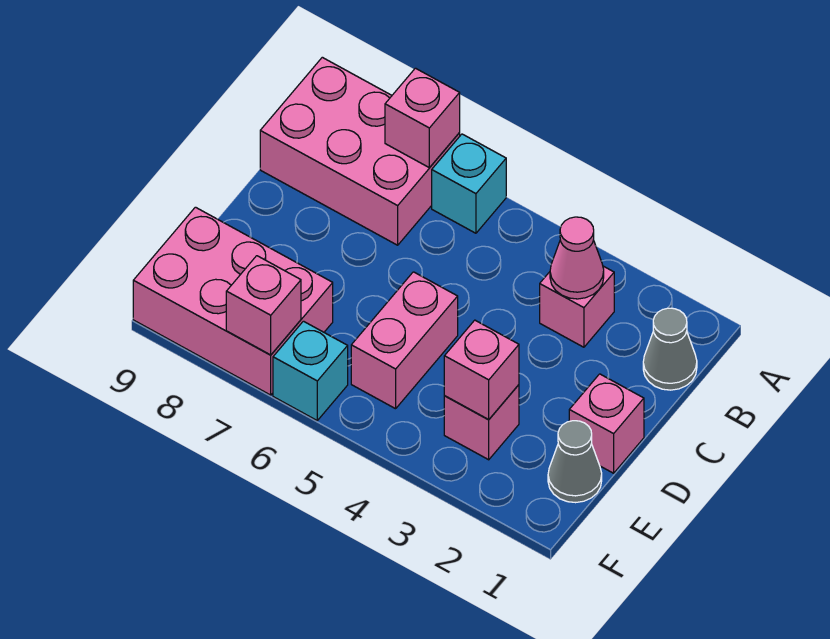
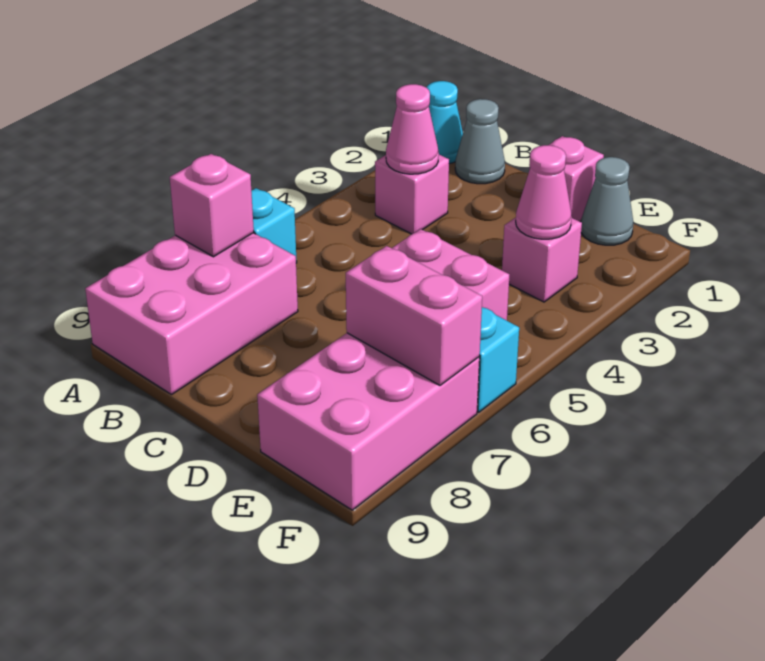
none -> cyan 1x1 cone [427,81,463,164]
pink 1x1 brick [444,320,519,420] -> pink 1x1 cone [516,145,572,239]
pink 1x1 brick [226,256,301,355] -> pink 1x2 brick [346,246,482,385]

